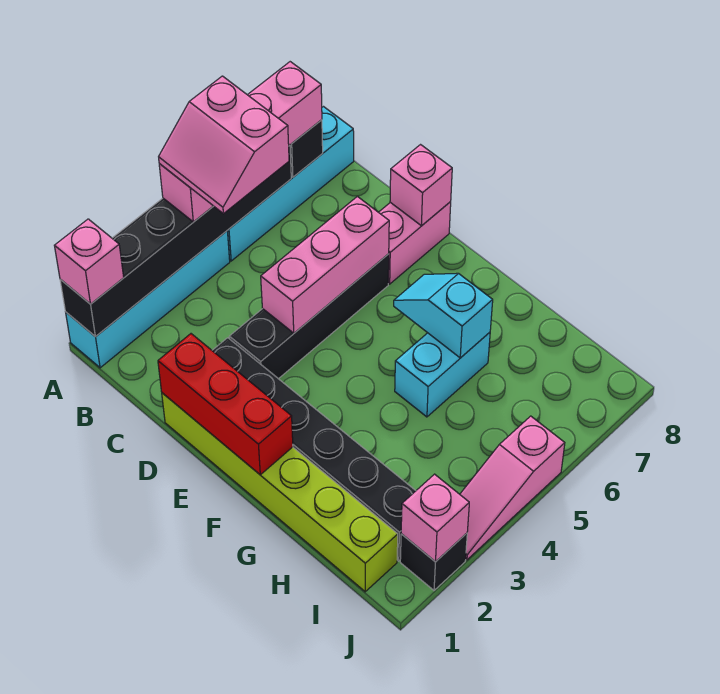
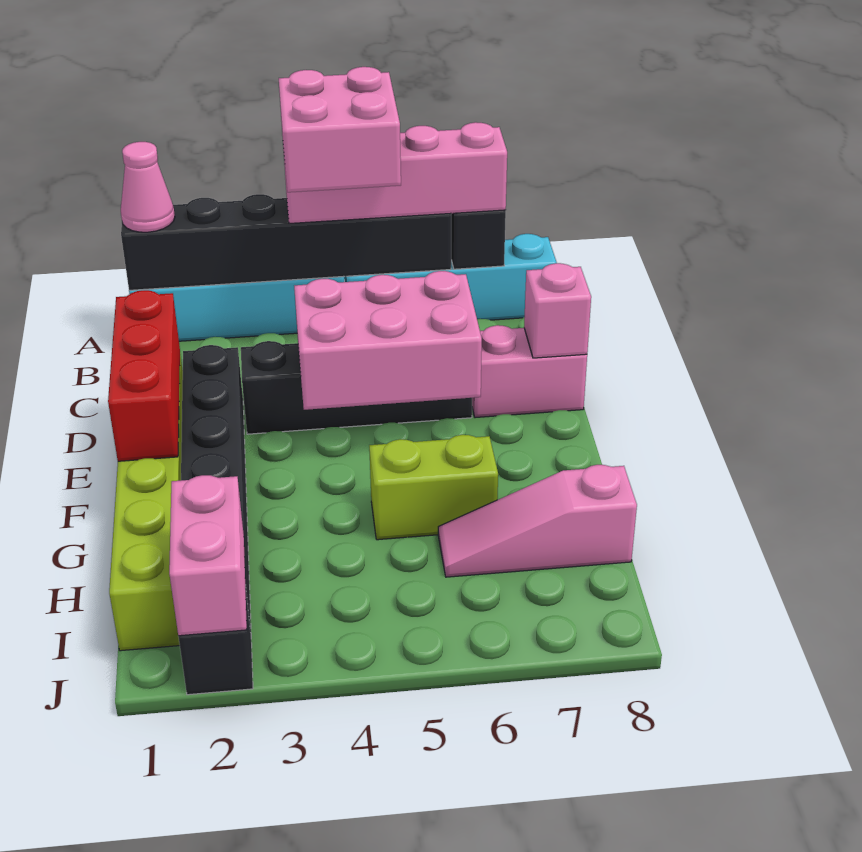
pink 1x1 brick [54,219,124,304] -> pink 1x1 cone [121,142,175,232]
pink 2x2 slope [159,76,289,214] -> pink 2x2 brick [279,67,401,192]
pink 1x3 brick [261,196,389,333] -> pink 2x3 brick [294,271,482,410]
cyan 1x2 slope [394,273,493,358] -> none
cyan 1x2 brick [395,332,490,417] -> lime 1x2 brick [369,435,498,540]
pink 1x1 brick [401,474,469,562] -> pink 1x2 brick [169,475,247,636]
pink 1x3 slope [460,416,565,560] -> pink 1x3 slope moved to [438,465,637,577]

